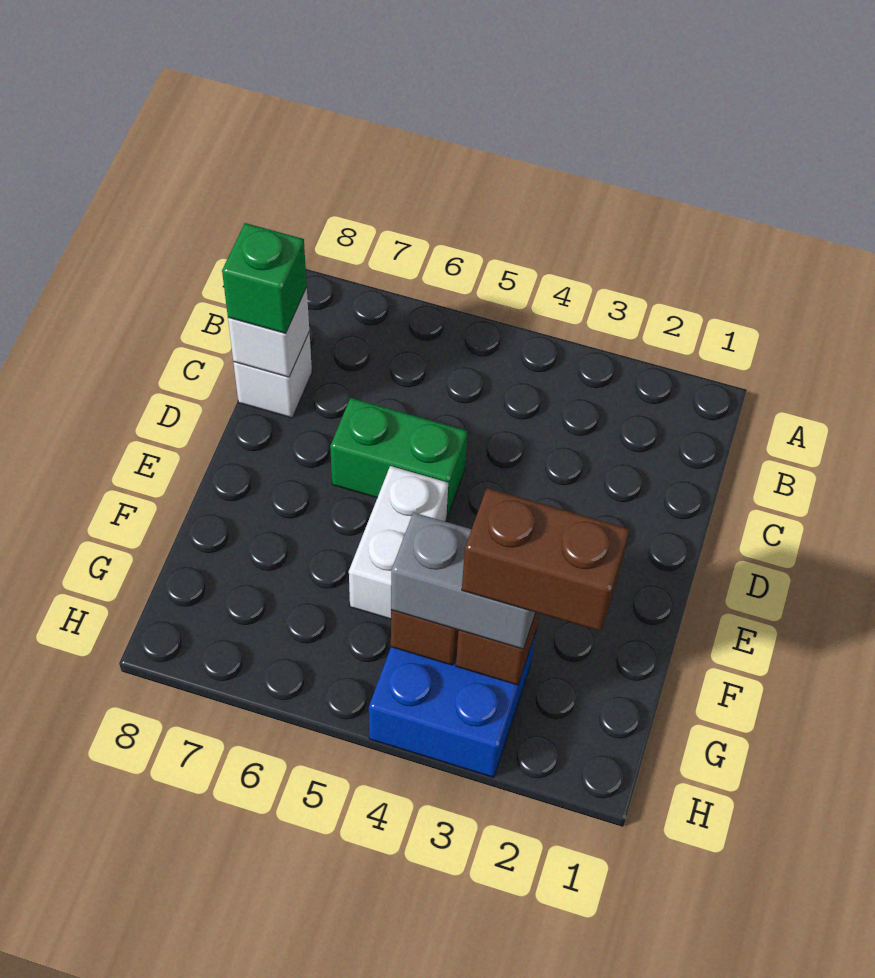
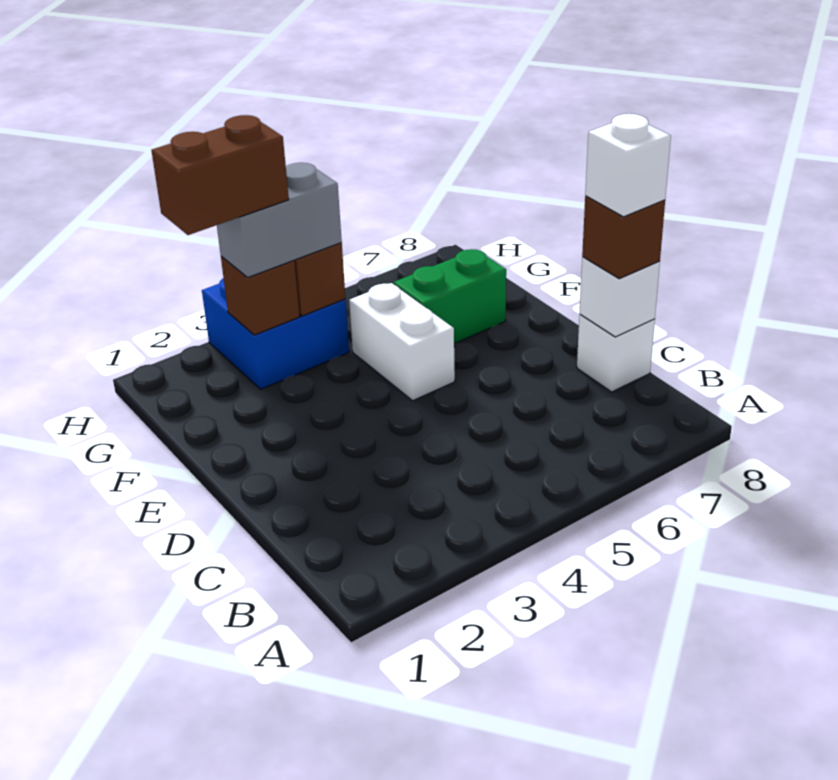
green 1x1 brick [222,223,307,333] -> brown 1x1 brick [582,196,665,279]
none -> white 1x1 brick [585,114,671,217]
green 1x2 brick [330,398,468,518] -> green 1x2 brick moved to [394,249,506,343]

